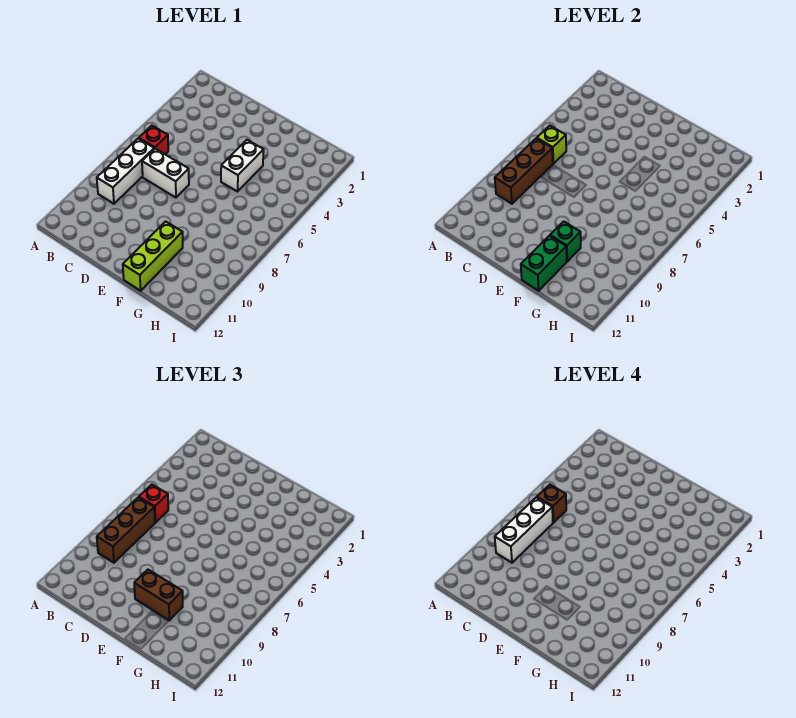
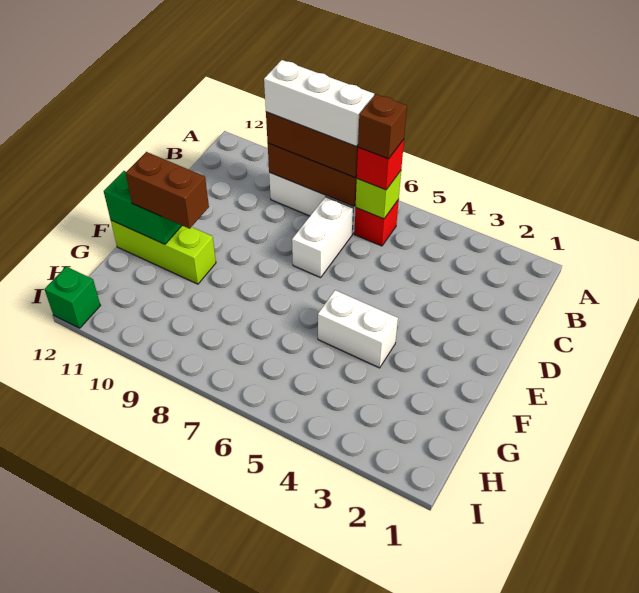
brown 1x2 brick [134,570,183,620] -> brown 1x2 brick turned to [126,152,209,229]
green 1x1 brick [550,221,581,261] -> green 1x1 brick moved to [45,267,100,328]

